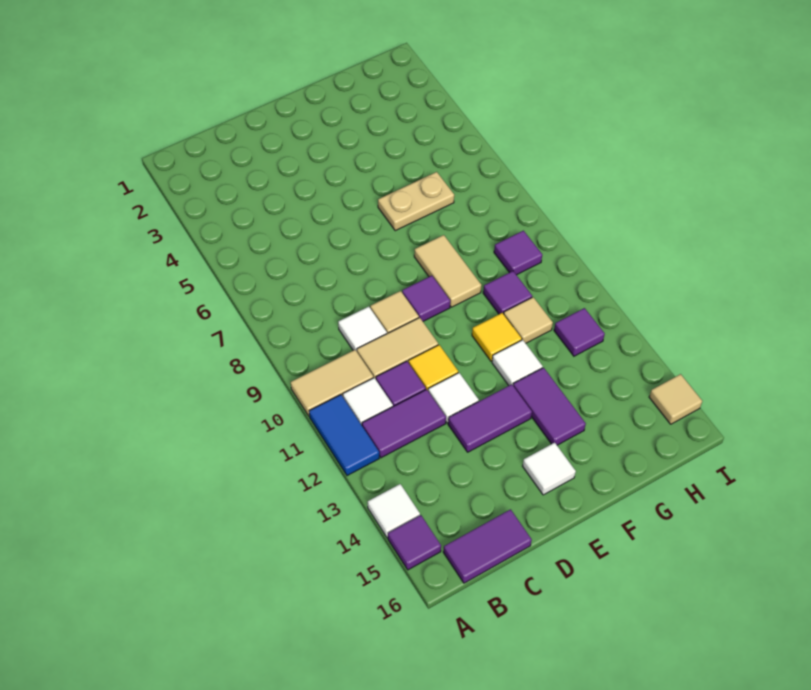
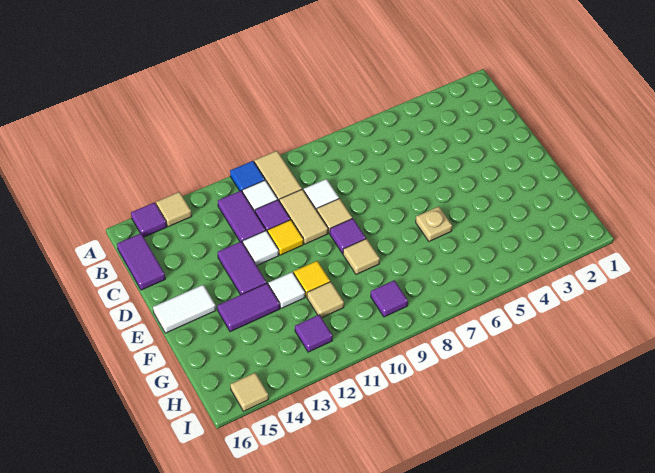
blue 1x2 tile [309,395,379,476] -> blue 1x1 tile [230,161,265,191]
white 1x1 tile [368,484,420,538] -> tan 1x1 tile [156,192,192,227]
white 1x1 tile [523,443,576,495] -> white 1x2 tile [153,285,216,333]
tan 1x2 plate [378,172,454,231] -> tan 1x1 plate [416,206,452,241]
tan 1x2 tile [414,235,481,307] -> tan 1x1 tile [343,239,380,275]
purple 1x1 tile [483,271,532,314] -> none

